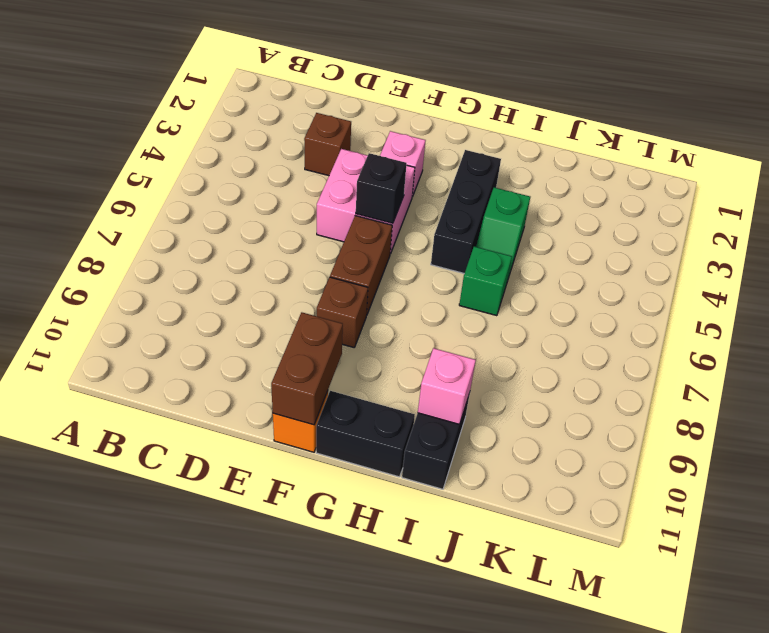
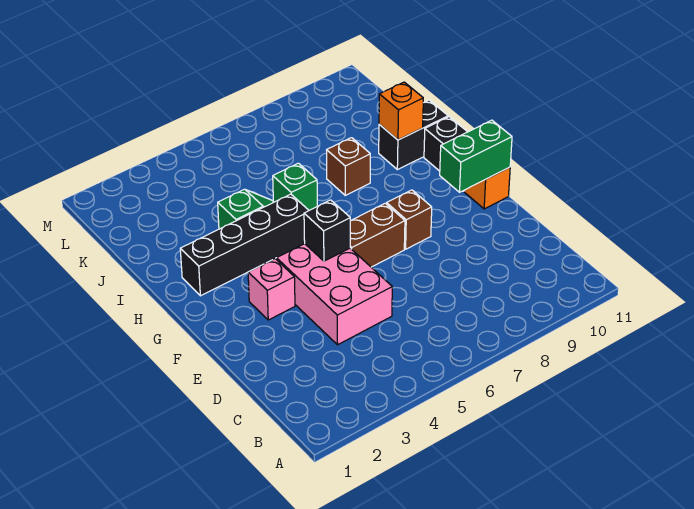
brown 1x1 brick [304,113,351,176] -> brown 1x1 brick moved to [327,138,370,195]
pink 2x2 brick [317,149,415,254] -> pink 2x3 brick [277,244,392,345]
brown 1x2 brick [271,312,343,425] -> green 1x2 brick [440,120,512,192]
black 1x3 brick [431,150,501,274] -> black 1x4 brick [180,194,309,296]
pink 1x1 brick [418,348,476,424] -> orange 1x1 brick [379,82,423,140]

